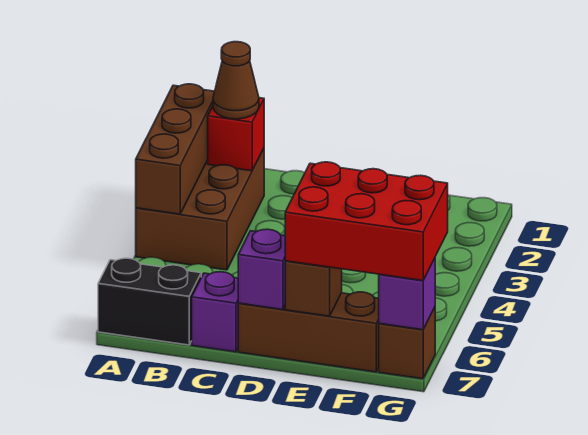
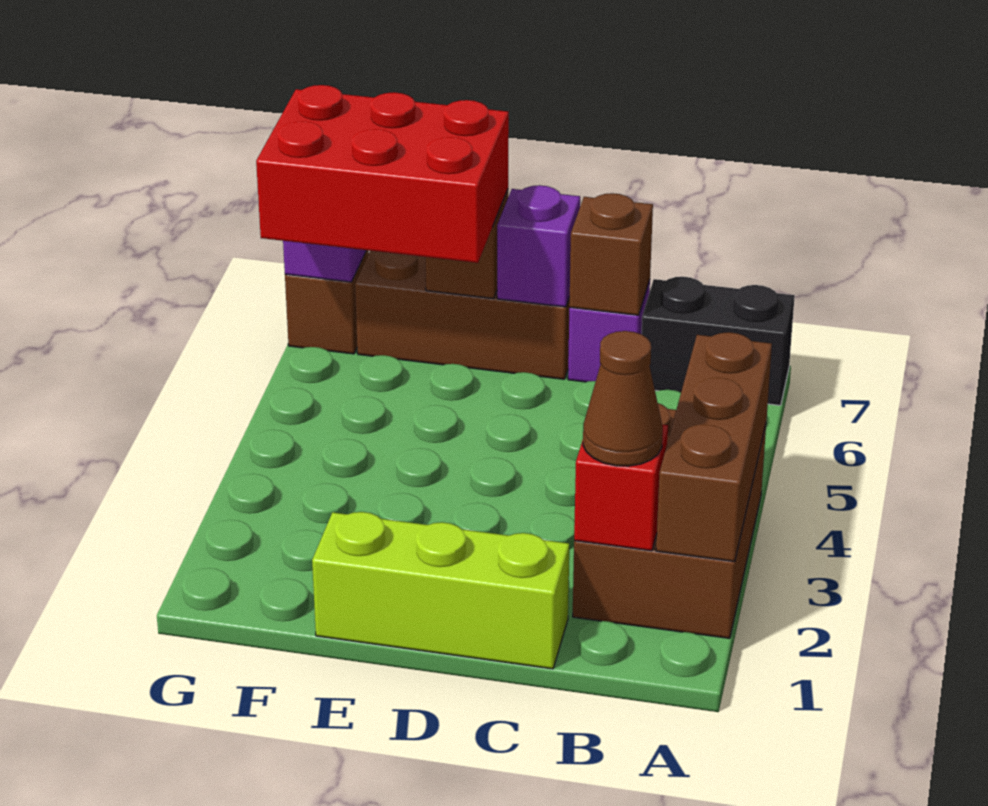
none -> lime 1x3 brick [312,512,569,669]
none -> brown 1x1 brick [569,193,653,315]

